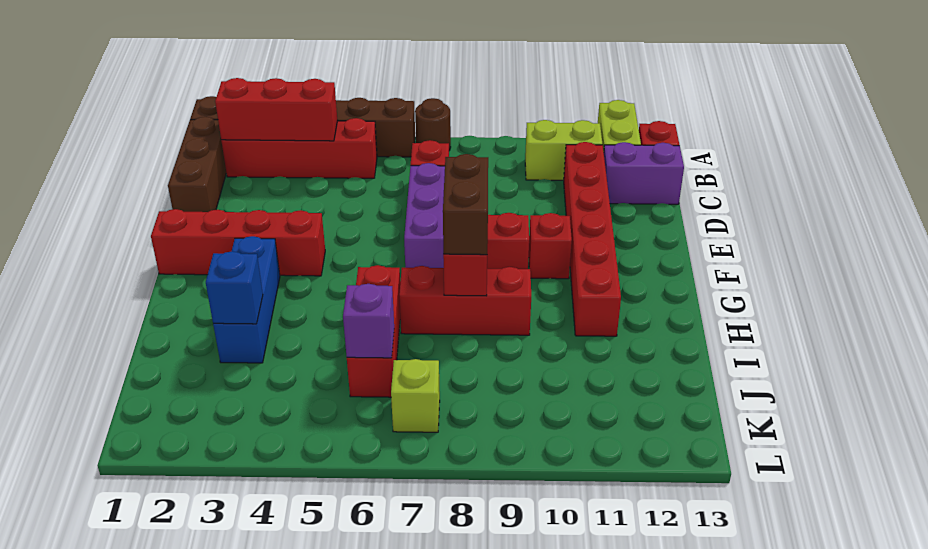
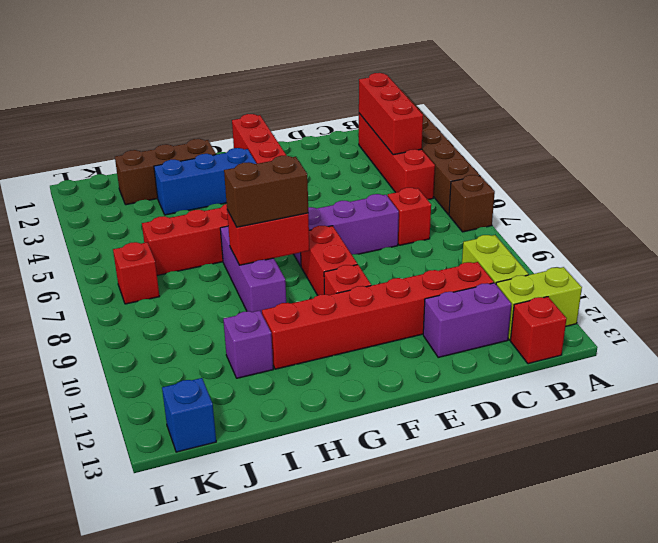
brown 1x1 round brick [415,98,451,151] -> brown 1x1 brick [449,175,495,232]
brown 1x3 brick [168,117,226,212] -> brown 1x3 brick moved to [115,139,216,205]
purple 1x2 brick [604,142,684,204] -> purple 1x2 brick turned to [423,283,511,357]
red 1x3 brick [399,266,531,335] -> purple 1x3 brick [220,226,286,313]
blue 1x1 brick [206,251,263,324] -> blue 1x1 brick moved to [162,378,216,452]
purple 1x1 brick [343,284,394,358] -> purple 1x1 brick moved to [223,310,273,378]
lime 1x1 brick [391,359,440,432] -> red 1x1 brick [113,242,160,304]

